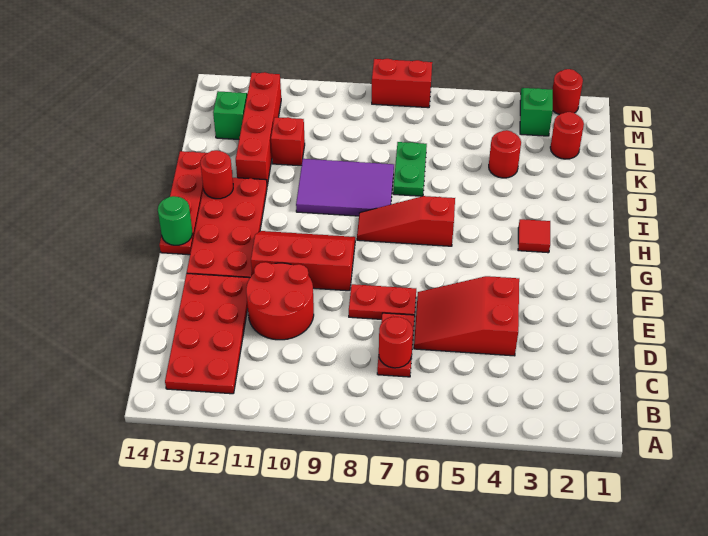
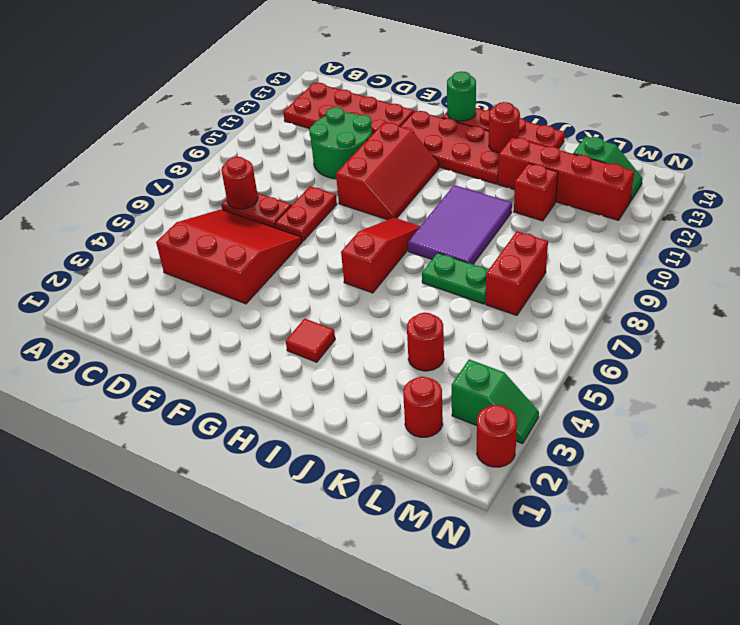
red 2x3 slope [414,276,519,356] -> red 3x3 slope [156,209,302,304]
red 2x2 round brick [246,262,314,340] -> green 2x2 round brick [309,107,372,179]
red 1x2 brick [372,59,432,108] -> red 1x2 brick moved to [486,231,548,315]

